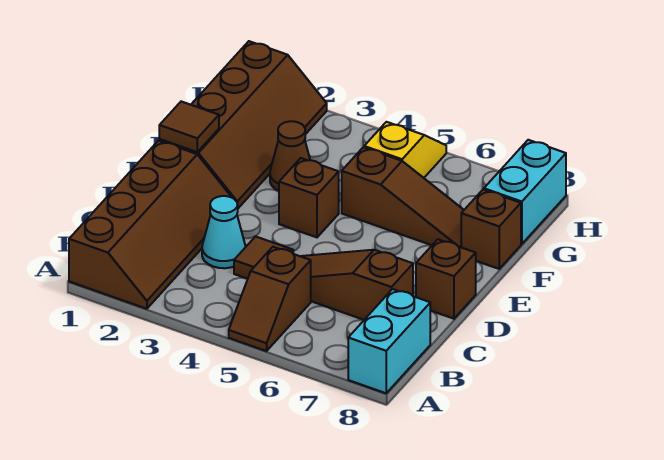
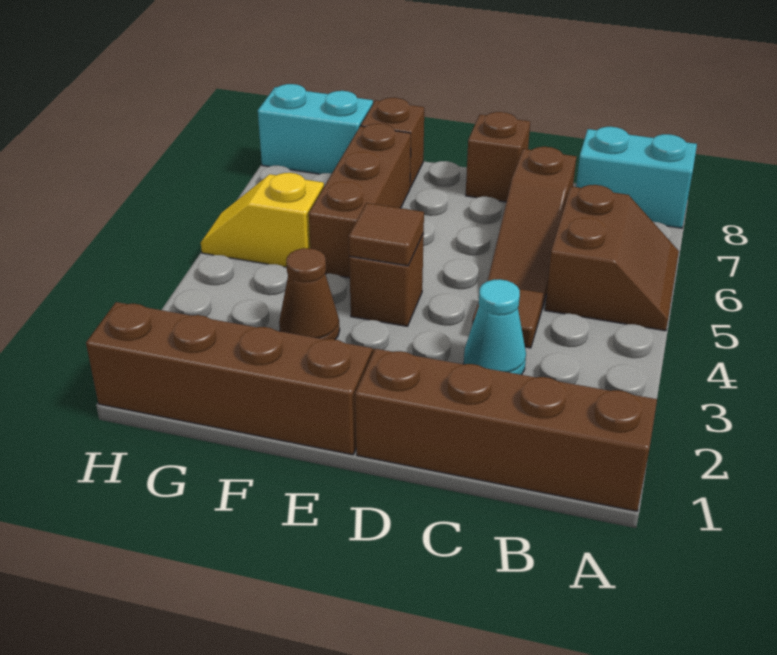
brown 1x2 slope [229,247,311,351] -> brown 2x2 slope [545,185,679,331]
brown 1x1 tile [159,101,219,152] -> brown 1x1 tile moved to [349,203,424,266]
brown 1x3 slope [342,147,464,247] -> brown 1x3 brick [309,124,411,278]

